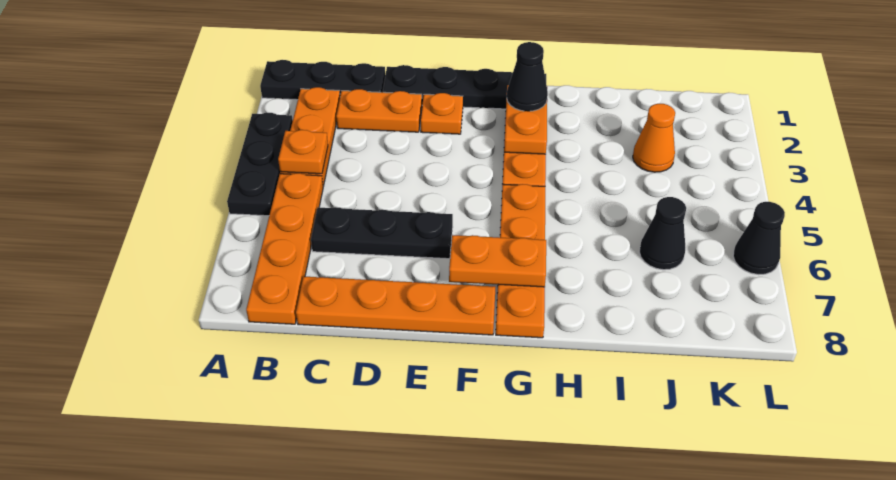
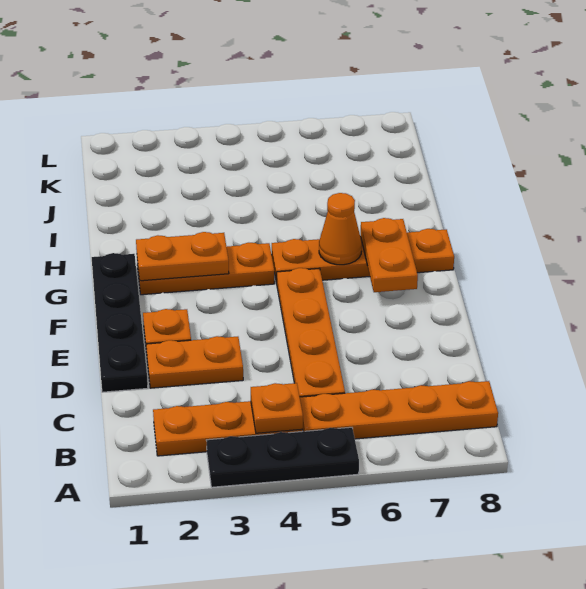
black 1x3 plate [260,60,385,100] -> none
orange 1x2 plate [336,89,422,132] -> orange 1x2 plate turned to [146,336,243,388]
black 1x3 plate [311,207,453,259] -> none
orange 1x4 plate [296,277,496,335] -> orange 1x4 plate moved to [277,268,345,397]
black 1x1 cone [507,42,548,111] -> none
orange 1x1 cone [633,104,675,172] -> orange 1x1 cone moved to [319,193,362,265]
black 1x1 cone [639,197,686,270] -> none
black 1x1 cone [733,202,785,275] -> none

